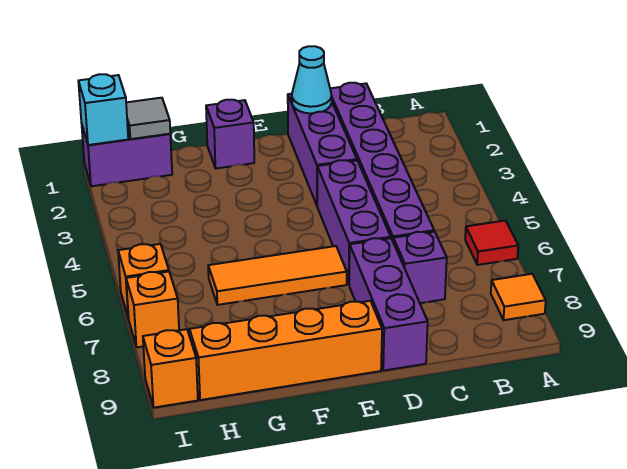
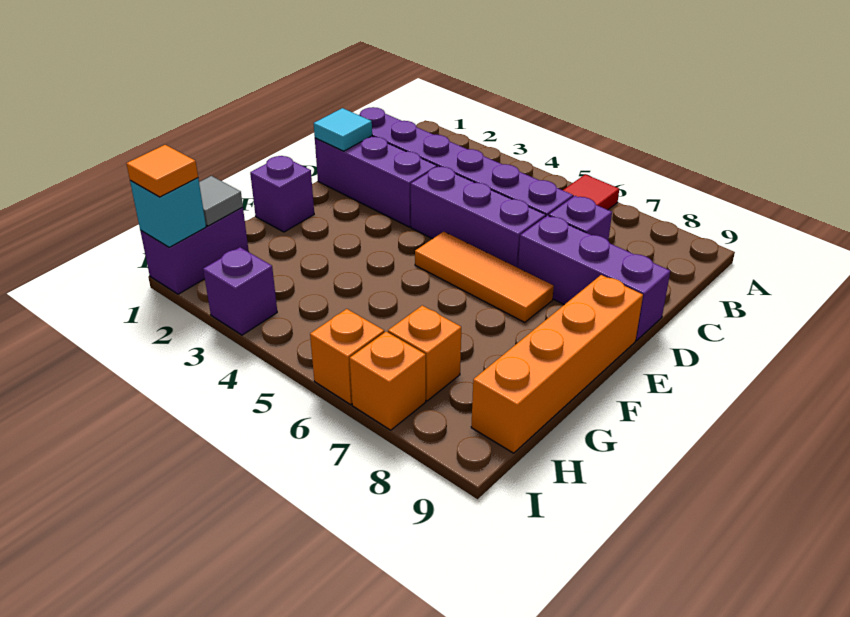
orange 1x1 tile [491,274,546,320] -> orange 1x1 tile moved to [126,145,198,197]
cyan 1x1 cone [292,46,332,114] -> cyan 1x1 tile [314,108,372,151]
orange 1x3 tile [208,246,347,305] -> orange 1x3 tile turned to [415,232,554,323]
none -> purple 1x1 brick [203,247,277,335]
orange 1x1 brick [143,329,198,408] -> orange 1x1 brick moved to [388,305,461,401]

